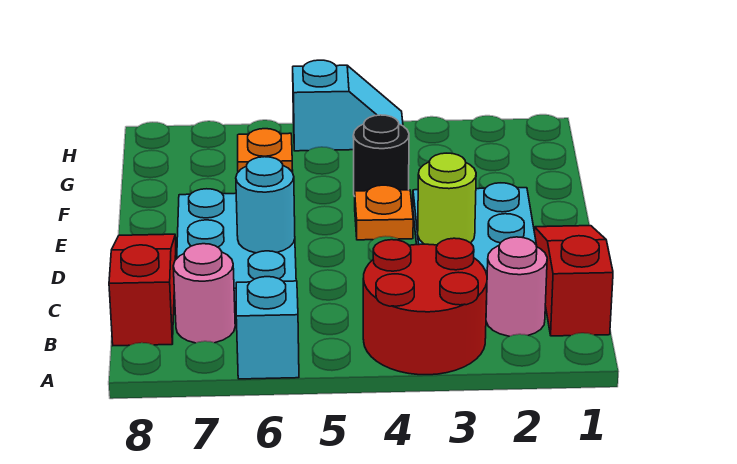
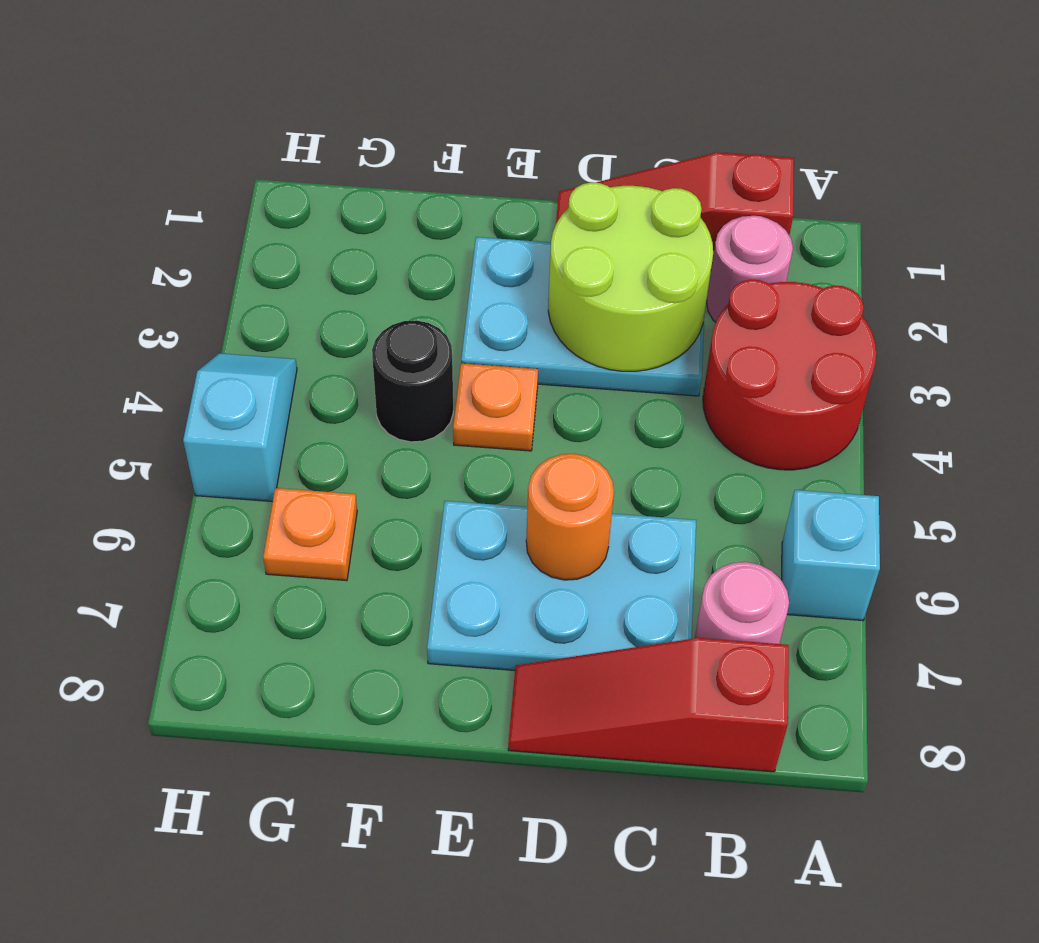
lime 1x1 round brick [418,153,476,245] -> lime 2x2 round brick [548,182,713,371]
cyan 1x1 round brick [236,157,295,253] -> orange 1x1 round brick [526,454,614,580]

